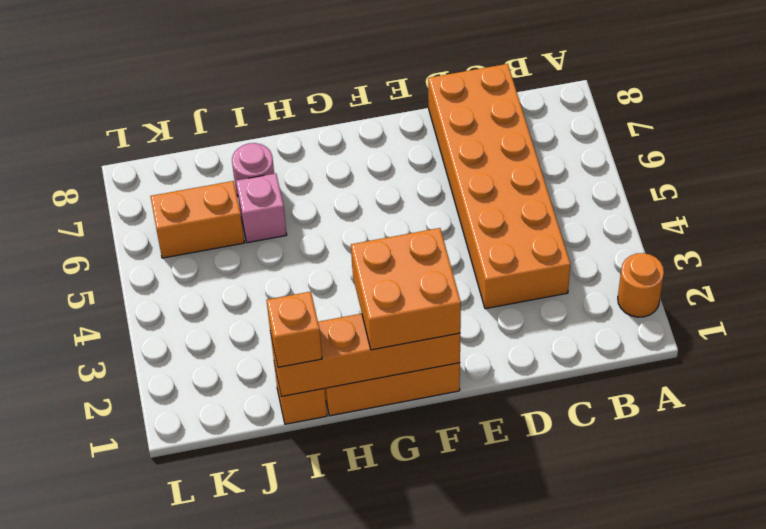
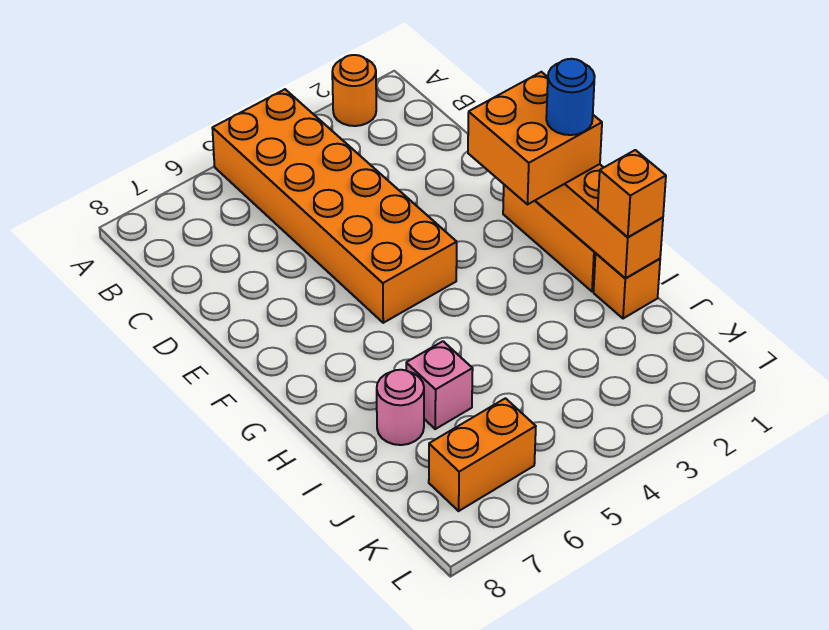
orange 2x6 brick [428,64,570,309] -> orange 2x6 brick turned to [212,89,457,323]
none -> blue 1x1 round brick [546,59,595,135]
orange 1x2 brick [150,181,245,258] -> orange 1x2 brick turned to [429,398,536,511]

